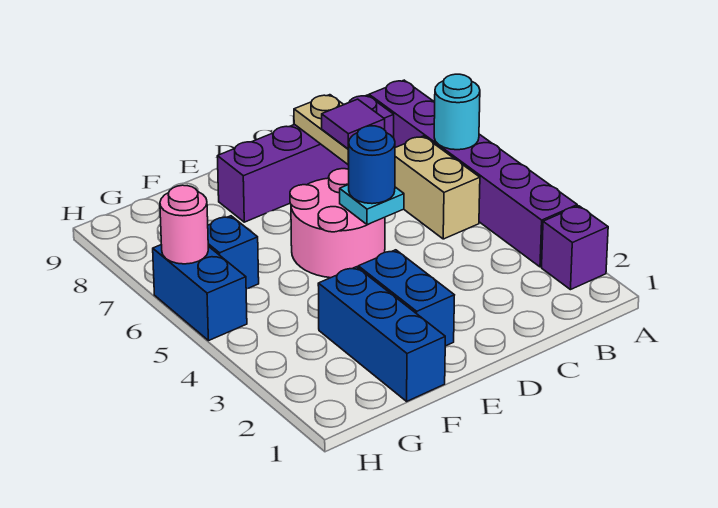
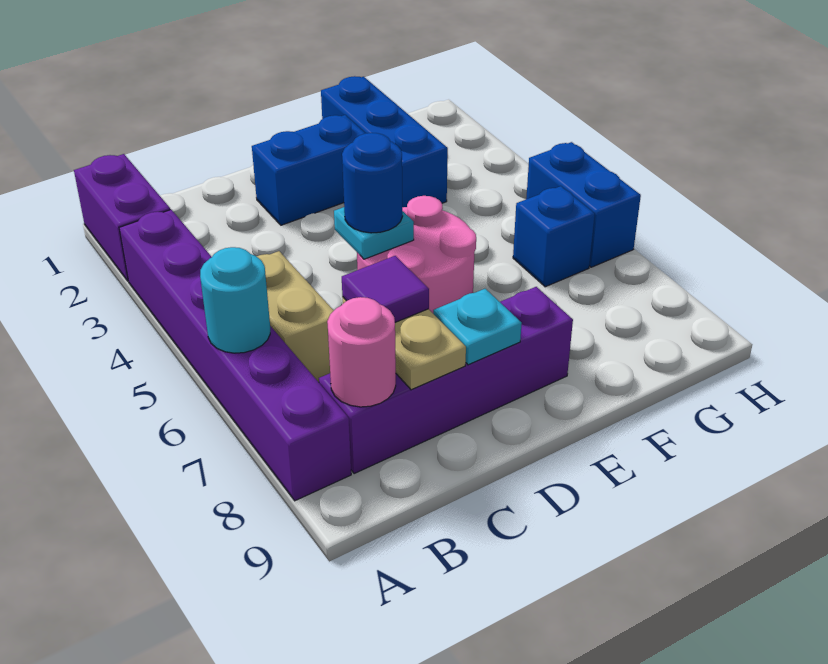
purple 1x1 brick [542,206,608,290] -> purple 1x2 brick [74,154,170,281]
none -> cyan 1x1 plate [433,289,522,365]
blue 1x2 brick [358,250,454,346] -> blue 1x2 brick turned to [252,115,366,225]
pink 1x1 round brick [160,185,208,264] -> pink 1x1 round brick moved to [327,297,396,407]

